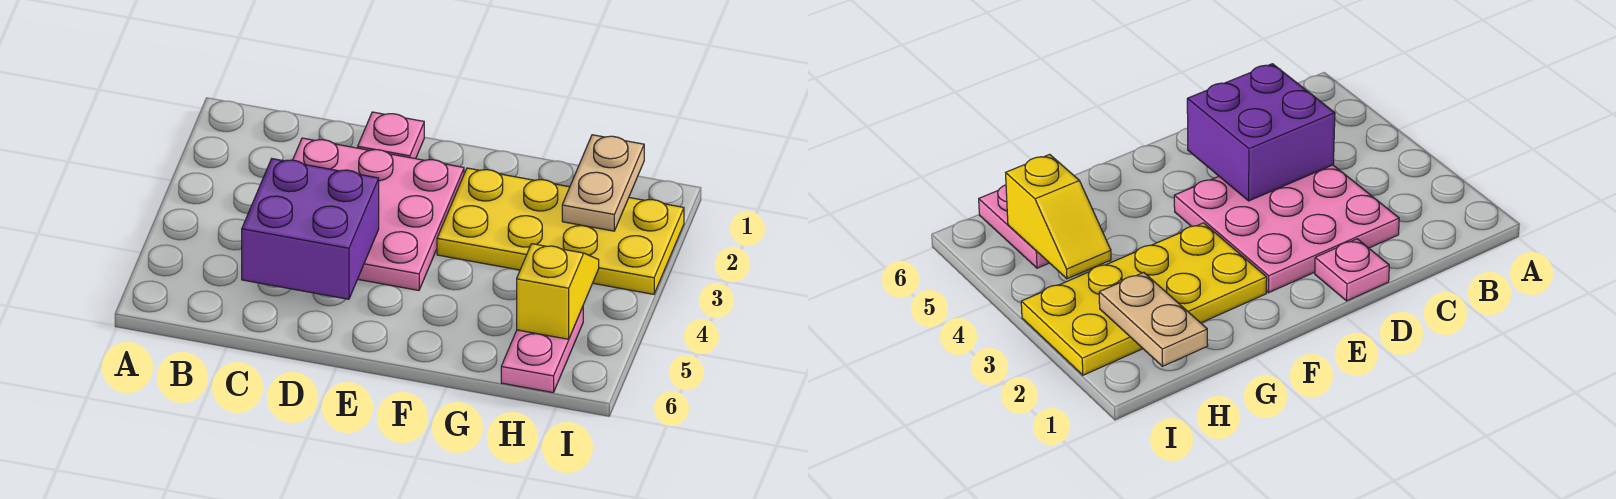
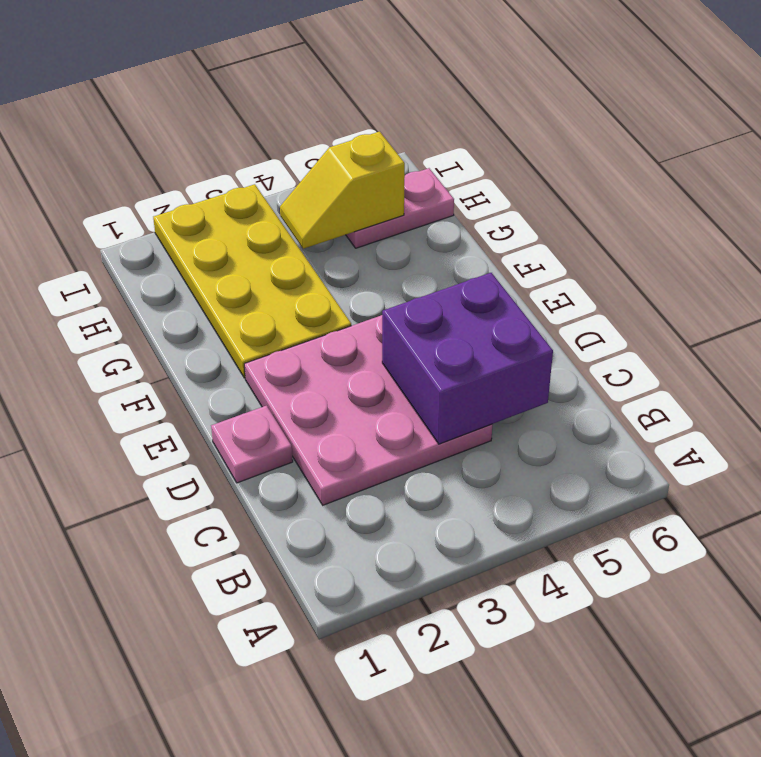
tan 1x2 plate [562,135,644,231] -> none

